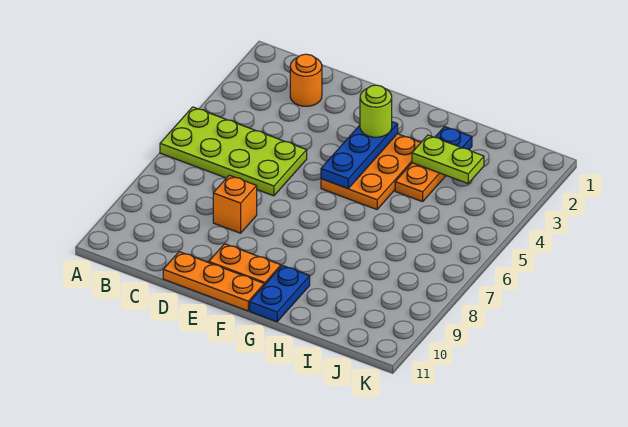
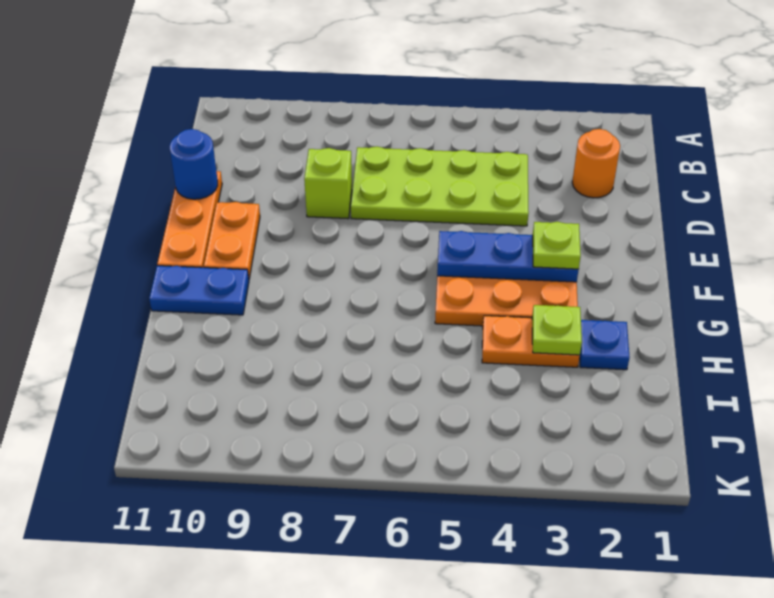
lime 2x4 plate [160,107,307,196] -> lime 2x4 plate turned to [351,147,529,226]
orange 1x1 brick [213,175,257,233] -> lime 1x1 brick [304,148,352,219]
none -> blue 1x1 round brick [170,129,218,199]
lime 1x1 round brick [360,85,392,137] -> lime 1x1 plate [533,222,581,269]
lime 1x2 plate [412,135,484,183] -> lime 1x1 plate [532,305,582,355]

